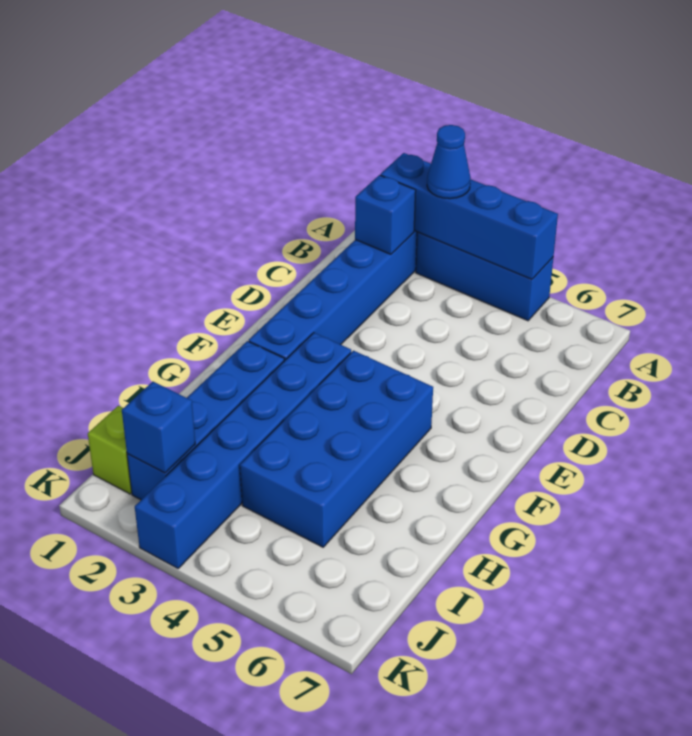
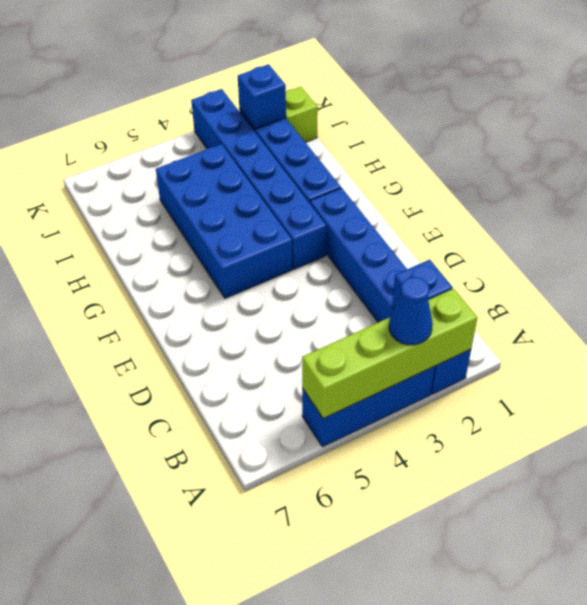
blue 1x4 brick [380,153,558,279] -> lime 1x4 brick [302,289,477,419]

